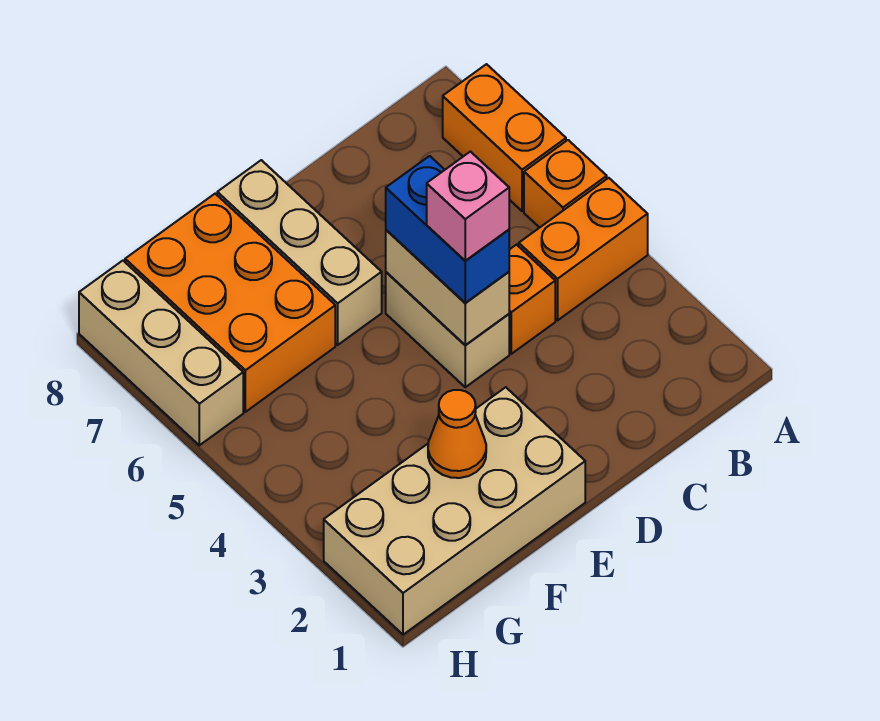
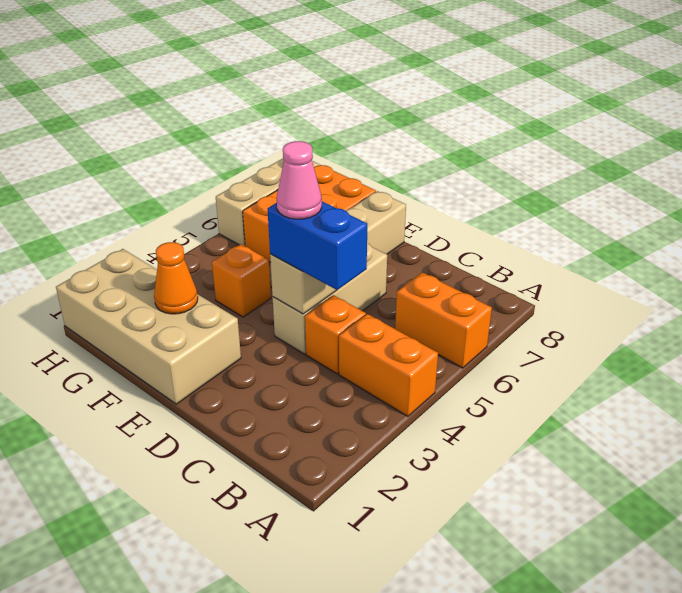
orange 1x1 brick [524,140,607,228] -> orange 1x1 brick moved to [212,244,271,317]
orange 1x2 brick [443,64,566,211] -> orange 1x2 brick turned to [395,272,492,368]
tan 1x2 brick [386,272,509,387] -> tan 1x3 brick [273,243,387,354]
blue 1x2 brick [386,156,509,303] -> blue 1x2 brick turned to [267,202,367,290]
pink 1x1 brick [427,152,509,261] -> pink 1x1 cone [277,141,322,219]

